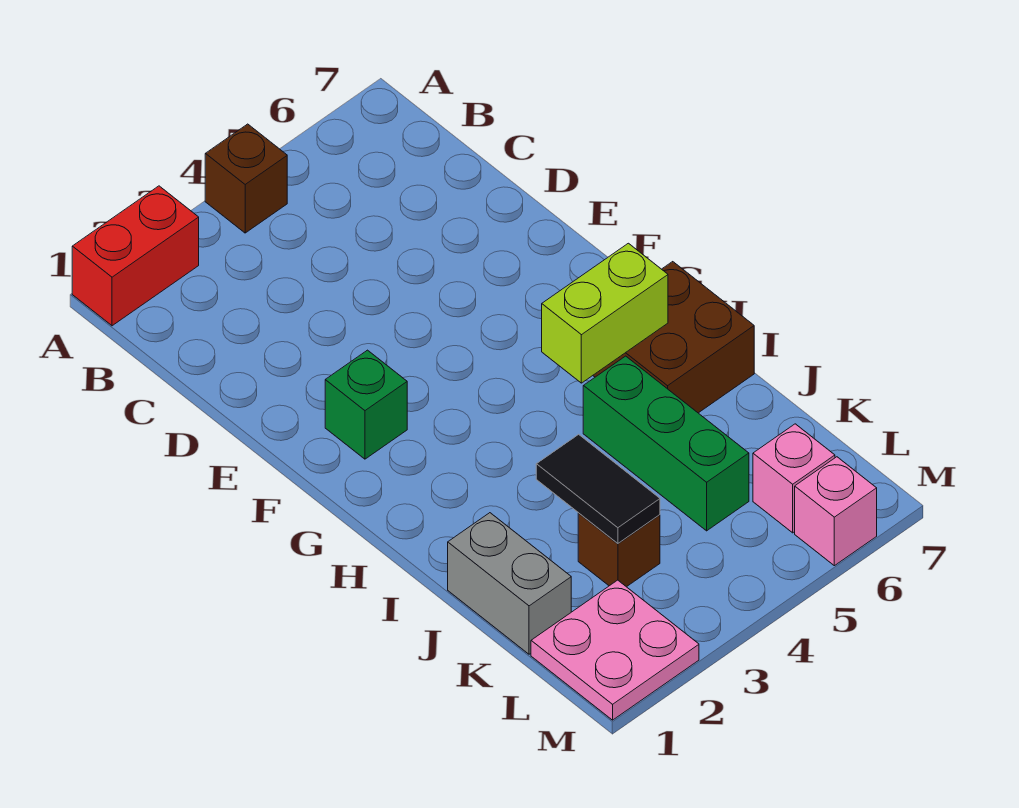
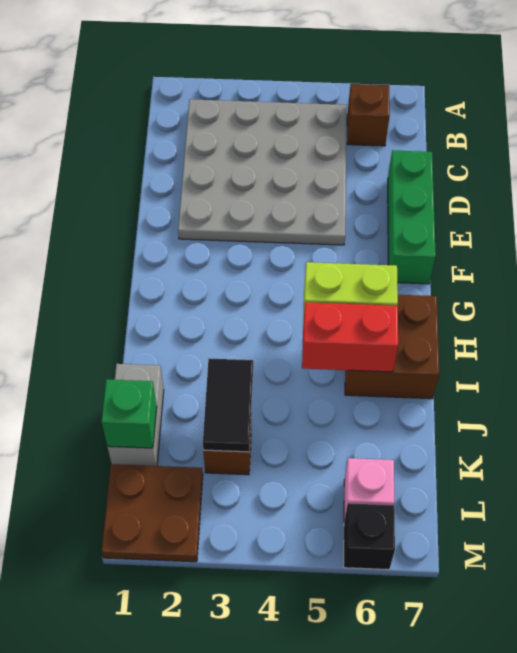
red 1x2 brick [72,186,199,326] -> red 1x2 brick moved to [302,302,398,372]
brown 1x1 brick [205,124,287,233] -> brown 1x1 brick moved to [347,84,390,146]
none -> grey 4x4 plate [178,99,346,245]
green 1x1 brick [325,350,407,459] -> green 1x1 brick moved to [101,379,157,448]
green 1x3 brick [583,356,749,531] -> green 1x3 brick moved to [388,150,436,284]
pink 2x2 plate [531,580,699,720] -> brown 2x2 plate [102,464,203,562]
pink 1x1 brick [795,457,877,566] -> black 1x1 brick [344,503,395,570]

